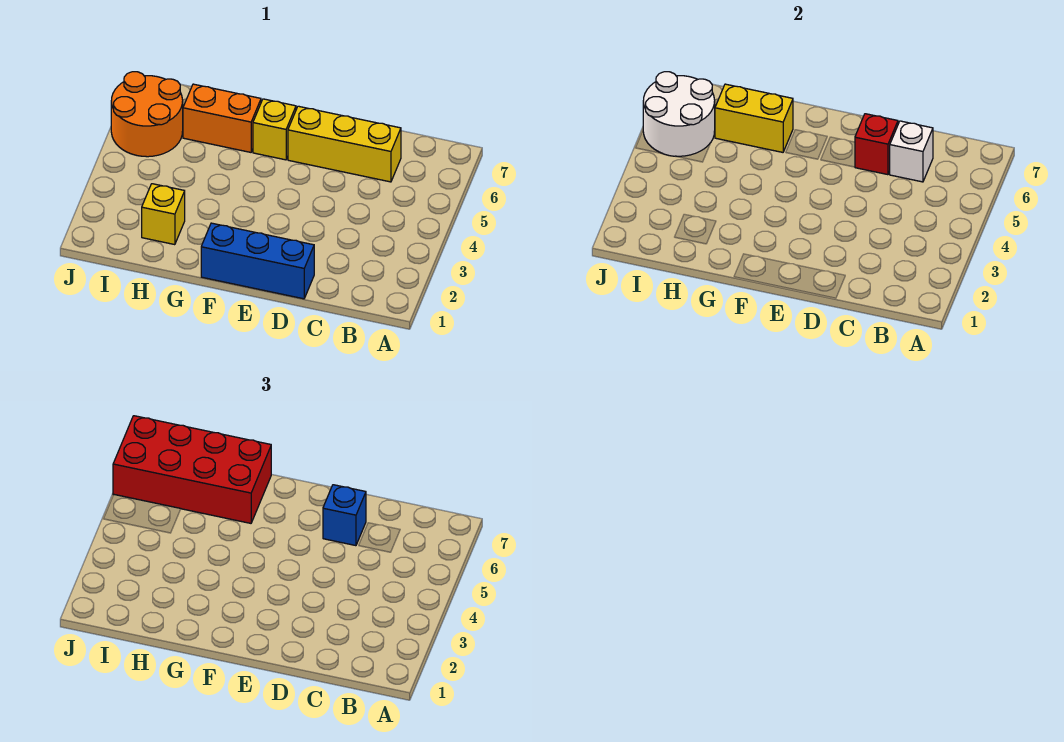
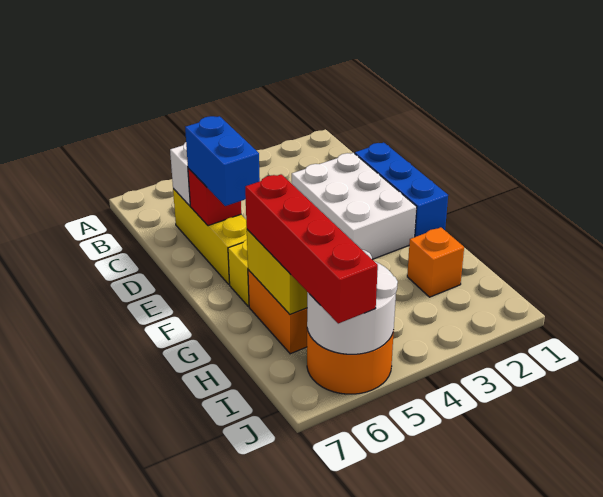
none -> white 2x3 brick [292,153,417,260]
blue 1x1 brick [323,485,366,546] -> blue 1x2 brick [185,116,260,206]
red 2x4 brick [113,416,271,523] -> red 1x4 brick [245,174,378,324]
yellow 1x1 brick [142,184,185,245] -> orange 1x1 brick [407,227,464,297]

